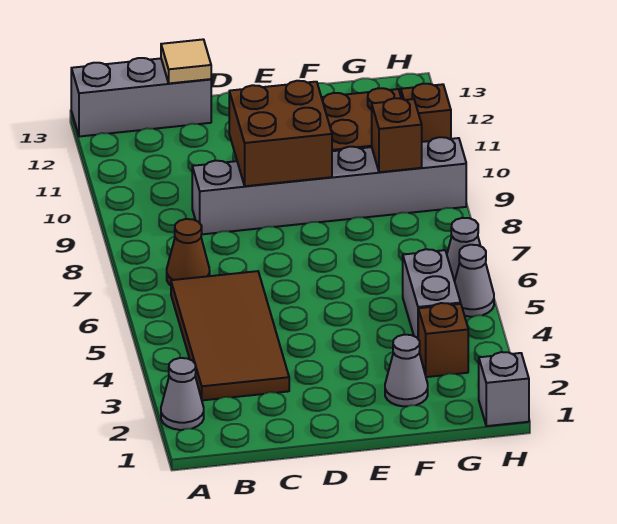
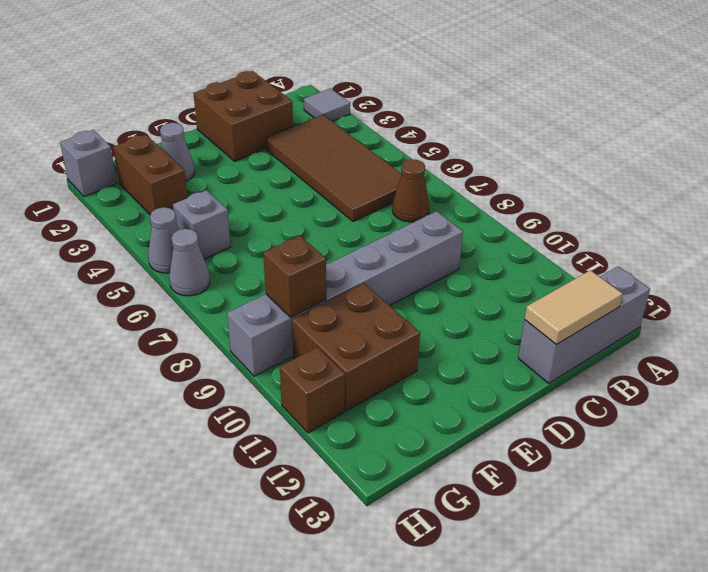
grey 1x1 cone [161,358,204,430] -> grey 1x1 tile [304,88,350,121]
tan 1x1 tile [161,39,211,83] -> tan 1x2 tile [525,270,623,345]
brown 2x2 brick [229,81,332,186] -> brown 2x2 brick moved to [193,71,293,161]
brown 1x1 brick [418,303,468,377] -> brown 1x2 brick [113,134,188,215]
grey 1x2 brick [403,249,461,338] -> grey 1x1 brick [173,190,231,259]

